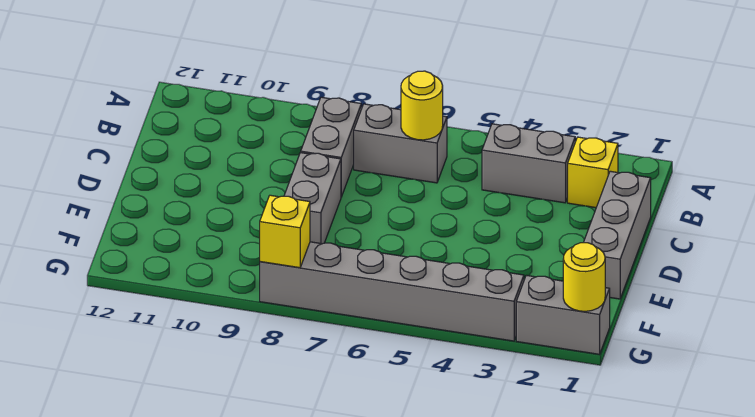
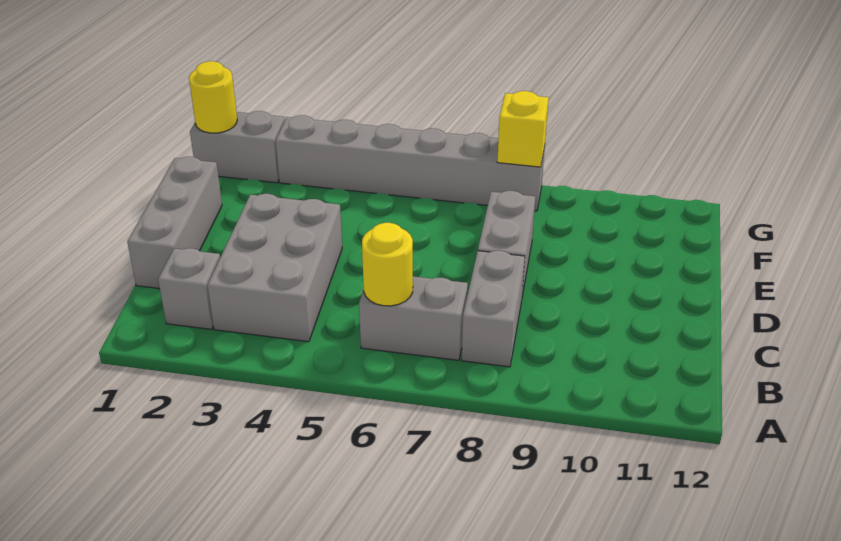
yellow 1x1 brick [568,137,618,208] -> grey 1x1 brick [158,248,220,329]
grey 1x2 brick [482,124,575,203] -> grey 2x3 brick [207,194,342,342]

